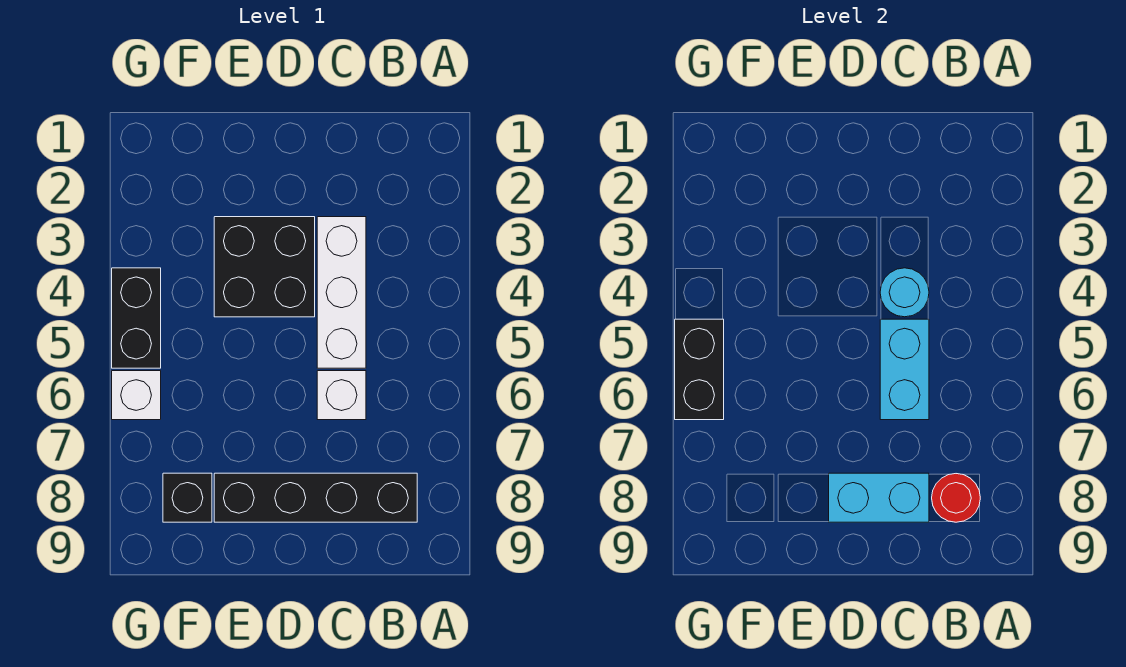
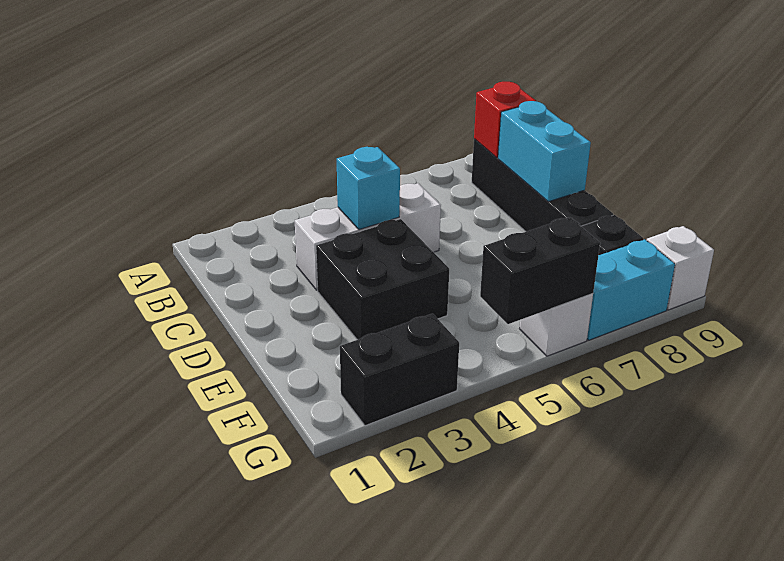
red 1x1 round brick [932,474,980,522] -> red 1x1 brick [474,82,536,158]
cyan 1x1 round brick [880,268,929,317] -> cyan 1x1 brick [337,147,400,230]
cyan 1x2 brick [880,319,929,420] -> cyan 1x2 brick moved to [587,239,675,340]
white 1x1 brick [317,371,366,420] -> white 1x1 brick moved to [646,226,714,310]
black 1x2 brick [112,268,161,368] -> black 1x2 brick moved to [340,314,459,426]

